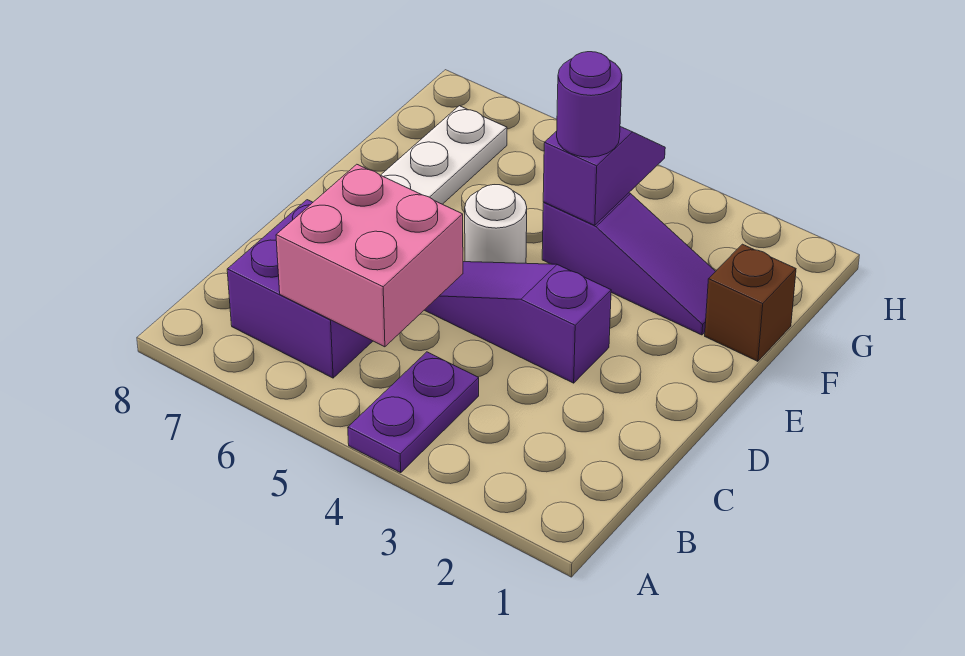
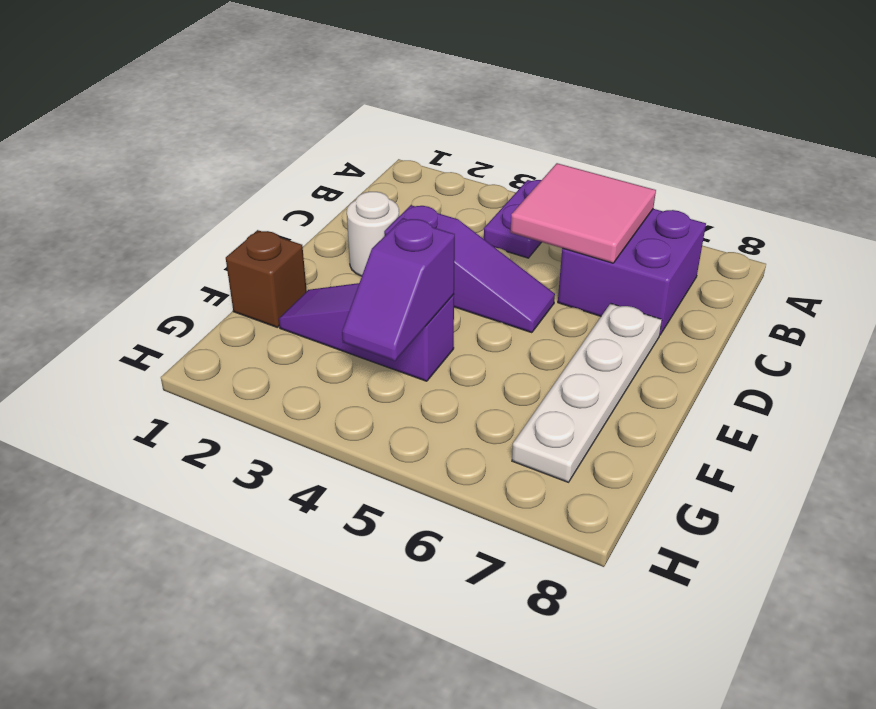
pink 2x2 brick [276,164,463,347] -> pink 2x2 tile [510,163,656,263]
white 1x1 round brick [465,185,527,263] -> white 1x1 round brick moved to [347,192,399,276]
purple 1x1 round brick [557,52,622,157] -> none

